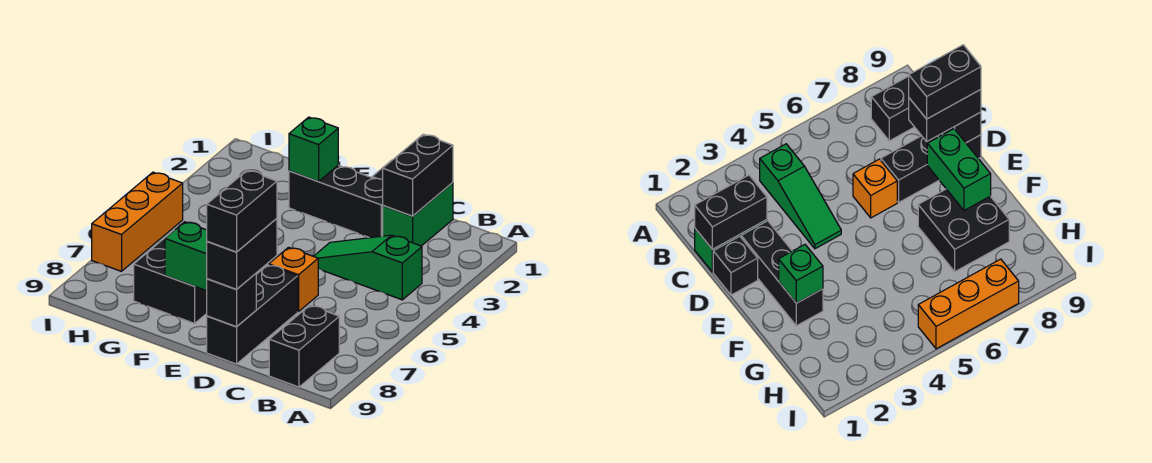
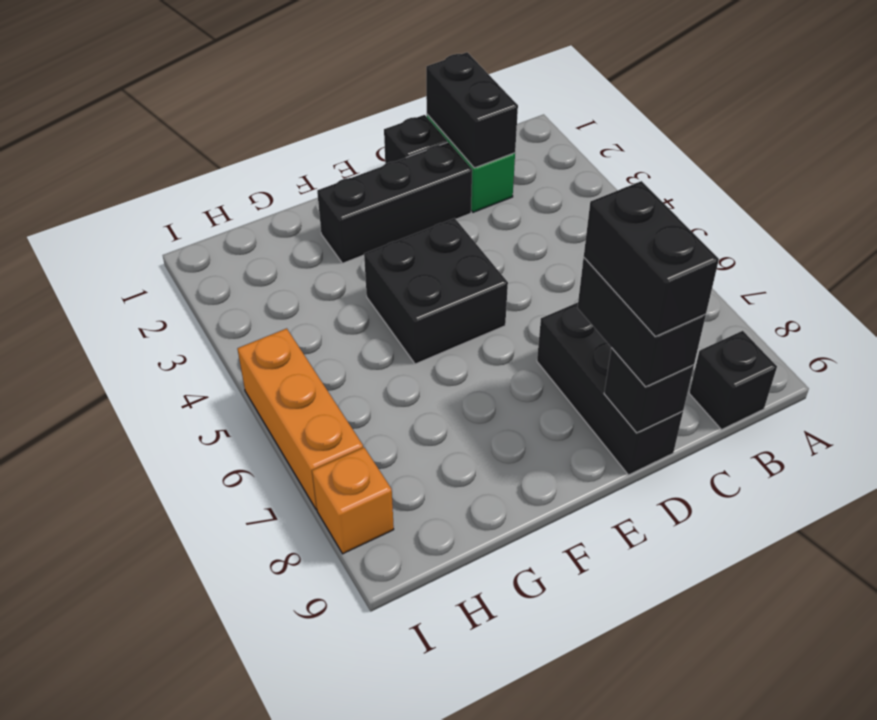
green 1x3 slope [314,235,422,300] -> none
black 1x2 brick [269,305,339,387] -> black 1x1 brick [689,331,777,430]
orange 1x1 brick [269,247,318,312] -> orange 1x1 brick moved to [312,448,394,554]
green 1x2 brick [165,222,207,291] -> none
green 1x1 brick [289,117,338,182] -> none
black 2x2 brick [134,231,207,323] -> black 2x2 brick moved to [364,218,508,364]

